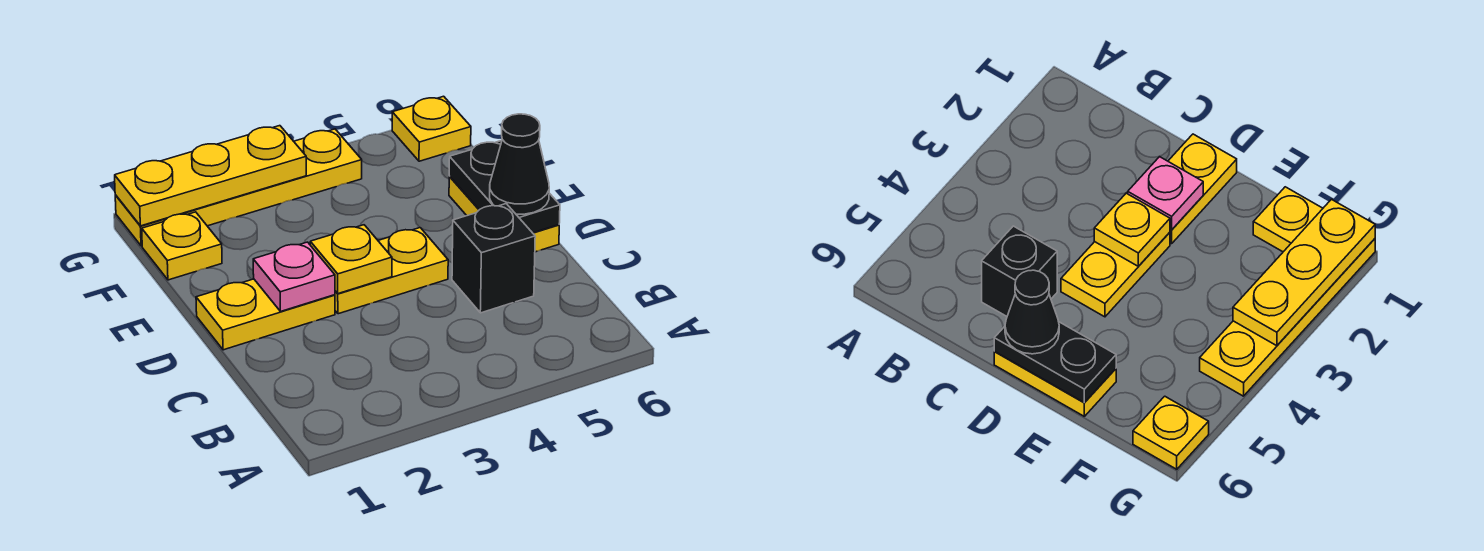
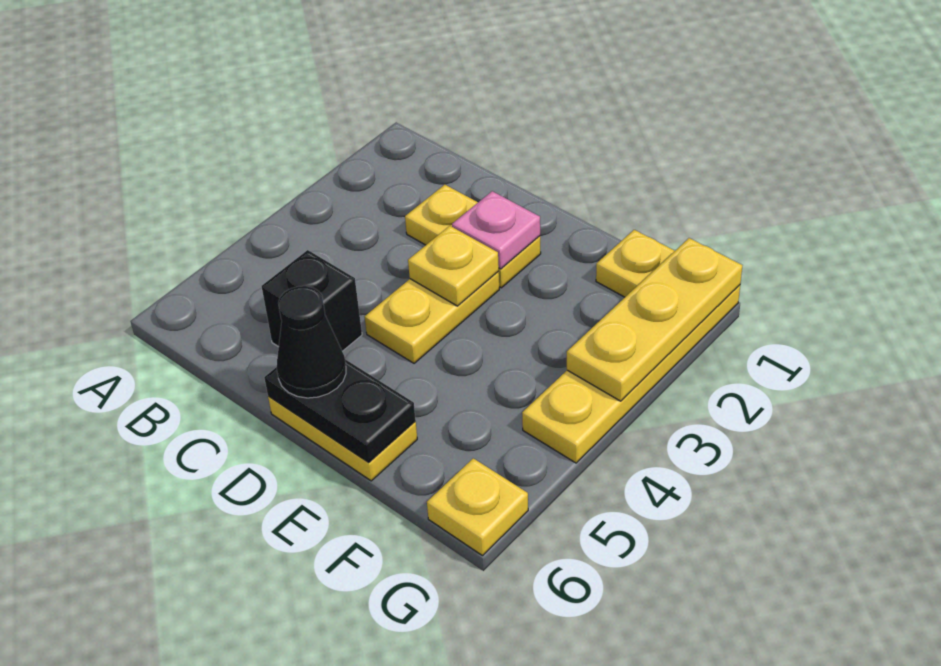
yellow 1x2 plate [196,279,335,350] -> yellow 1x2 plate turned to [405,185,541,288]

